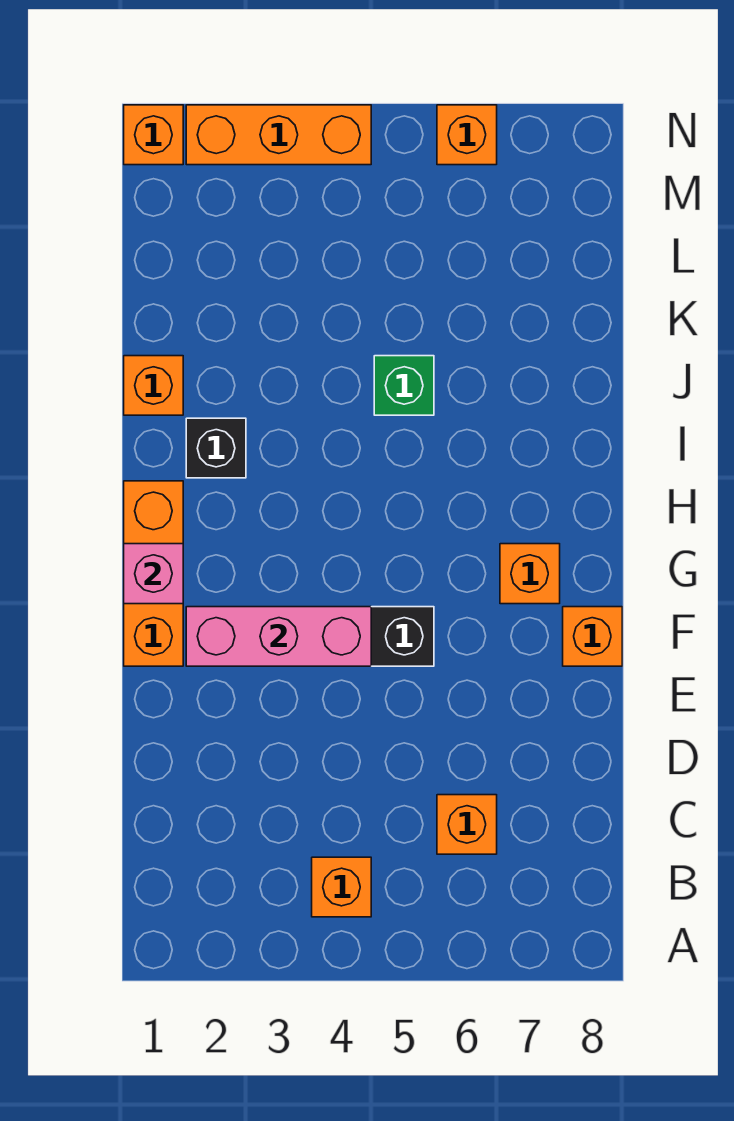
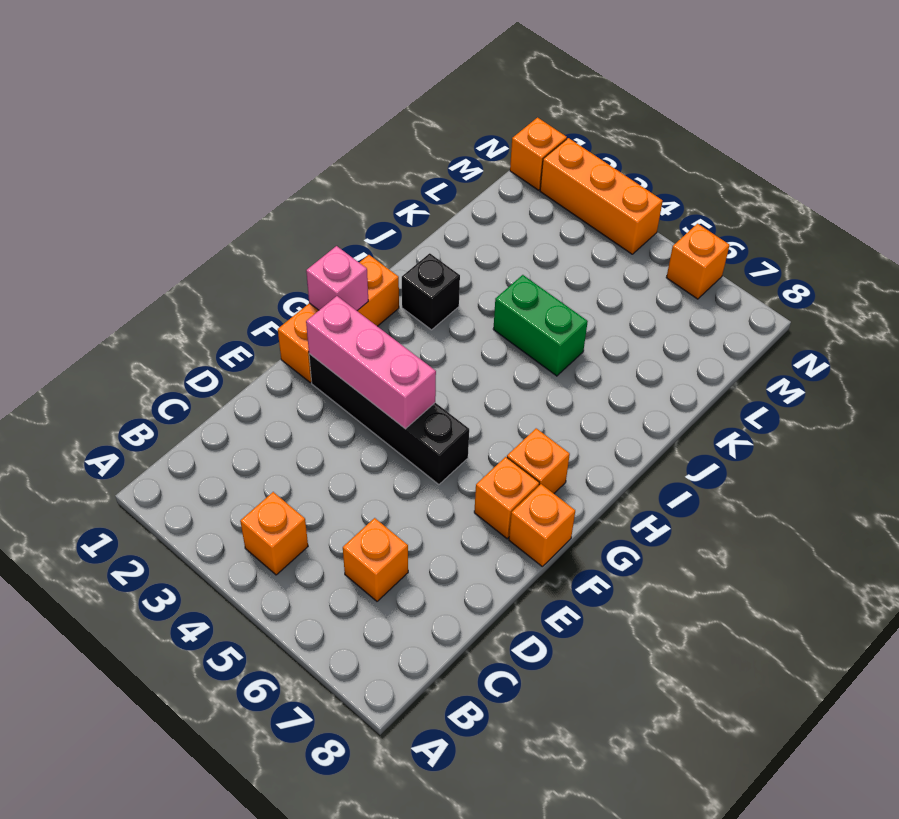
orange 1x1 brick [124,356,183,415] -> orange 1x1 brick moved to [474,457,539,539]
green 1x1 brick [374,356,434,415] -> green 1x2 brick [493,275,588,376]

